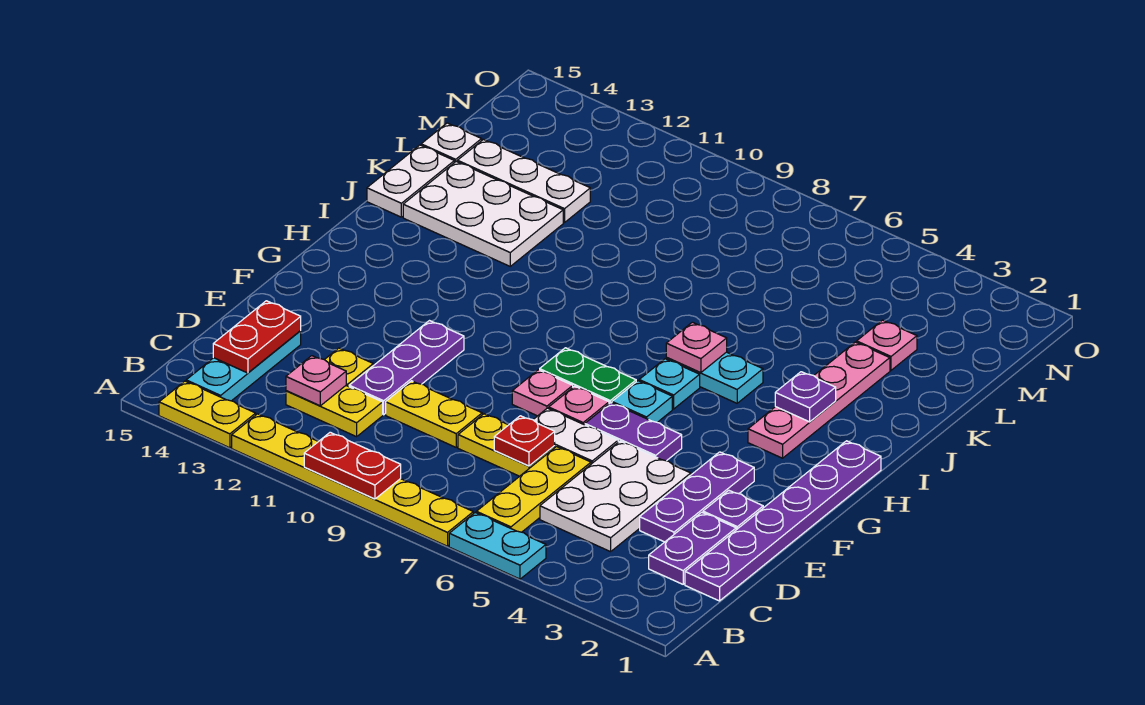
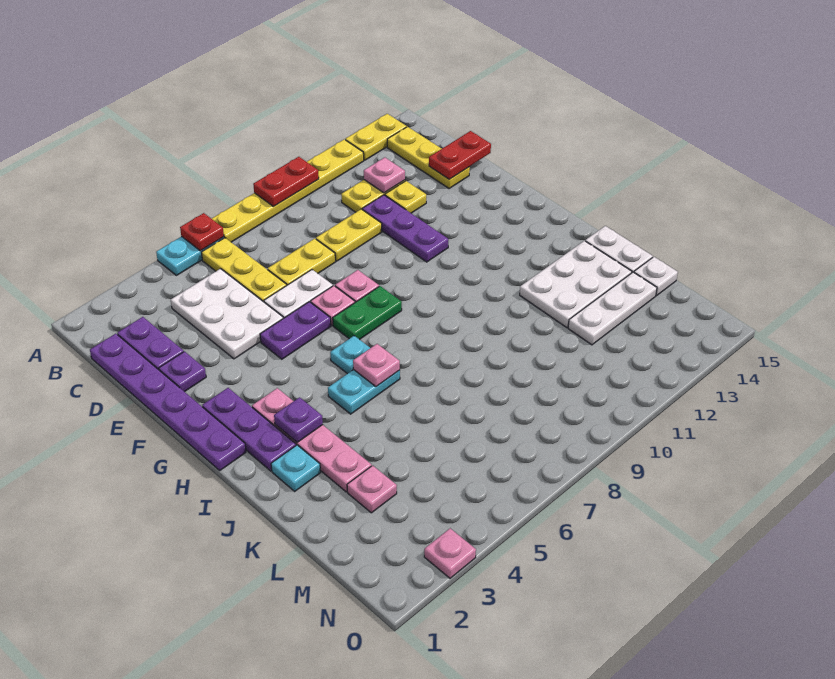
cyan 1x3 plate [186,331,301,401] -> yellow 1x3 plate [387,127,470,189]
red 1x2 plate [213,301,301,373] -> red 1x2 plate turned to [429,131,491,179]
purple 1x3 plate [640,452,754,542] -> purple 1x3 plate moved to [202,388,296,471]
red 1x1 plate [494,416,555,466] -> red 1x1 plate moved to [180,213,224,251]
cyan 1x1 plate [612,381,672,422] -> cyan 1x1 plate moved to [271,445,321,491]
none -> pink 1x1 plate [424,528,476,578]

